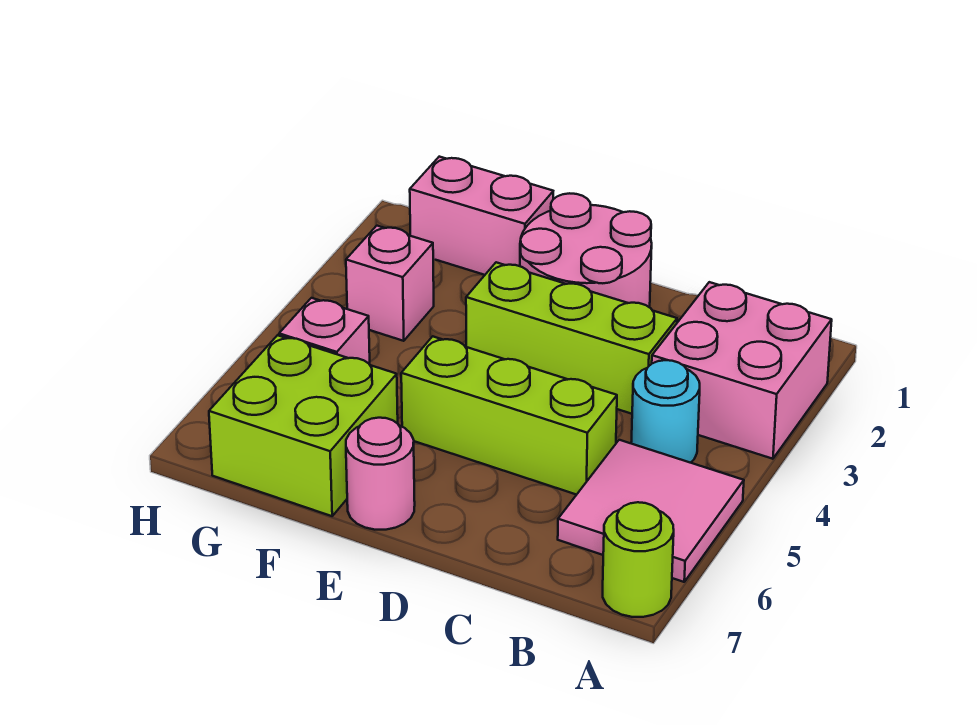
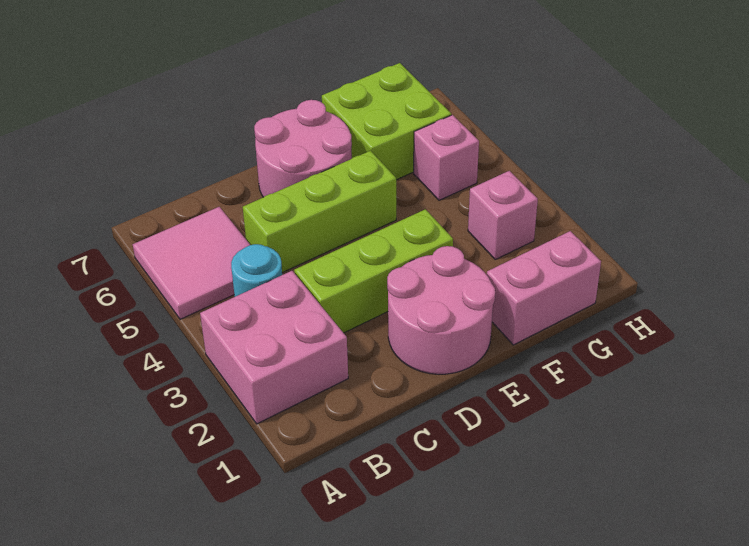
lime 1x1 round brick [603,502,674,617] -> none
pink 1x1 round brick [346,418,415,530] -> pink 2x2 round brick [254,100,352,197]

